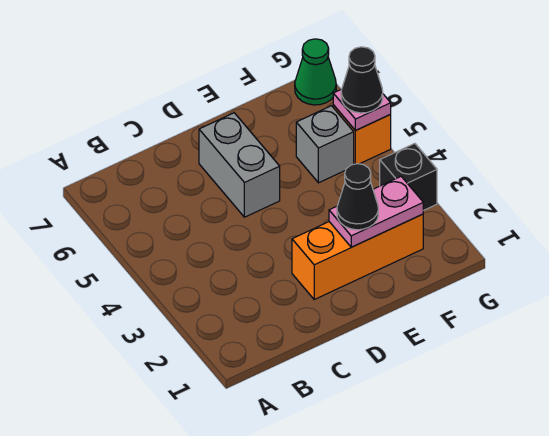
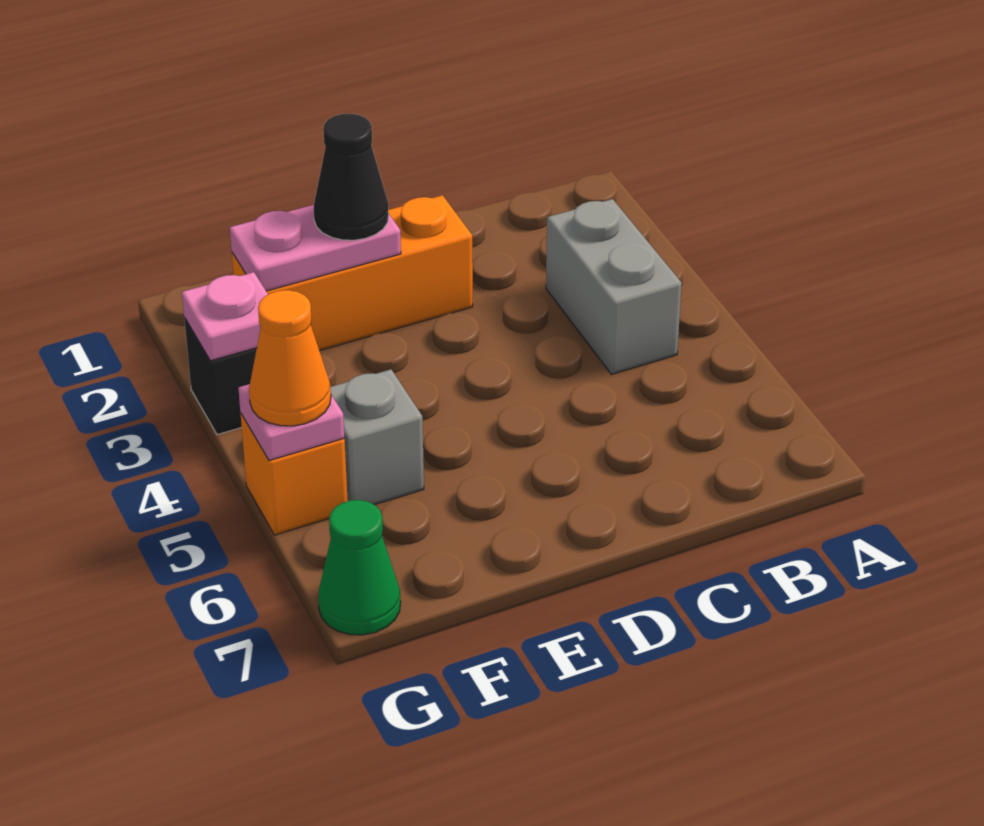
grey 1x2 brick [199,113,280,217] -> grey 1x2 brick moved to [546,199,682,374]
none -> pink 1x1 plate [182,272,268,361]
black 1x1 cone [341,47,383,113] -> orange 1x1 cone [249,290,331,426]

